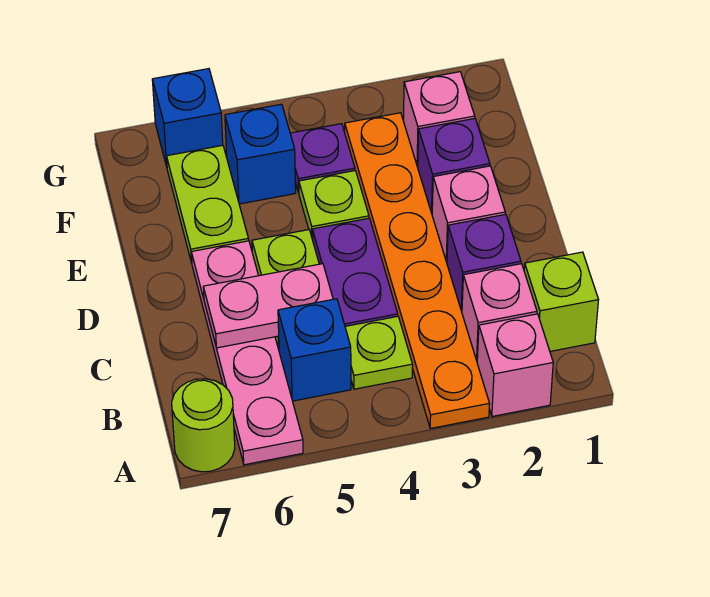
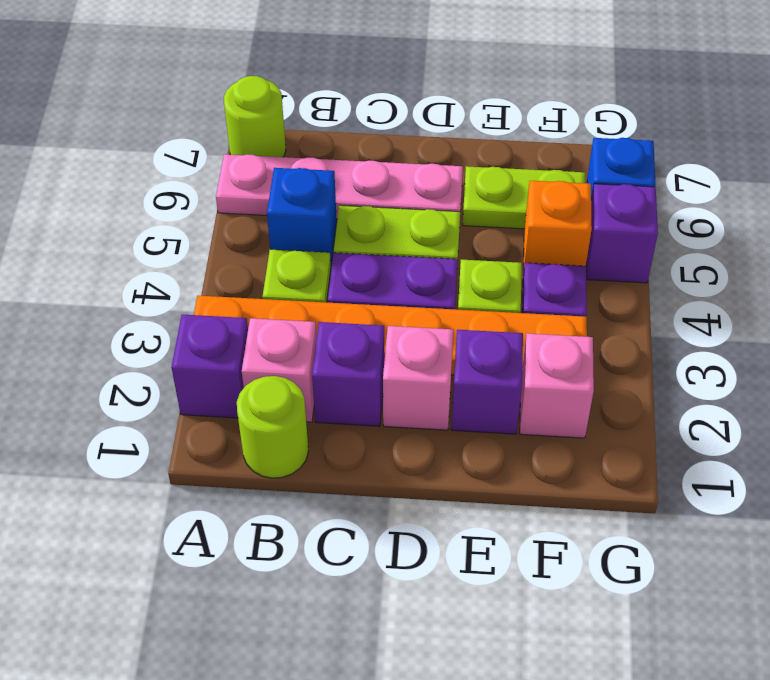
pink 1x1 brick [477,314,553,416] -> purple 1x1 brick [171,314,248,418]
lime 1x1 brick [524,252,598,351] -> lime 1x1 round brick [237,376,308,478]
pink 1x2 plate [203,264,333,348] -> none
blue 1x1 brick [225,104,296,204] -> orange 1x1 brick [523,181,592,275]
none -> purple 1x1 brick [587,184,658,283]

